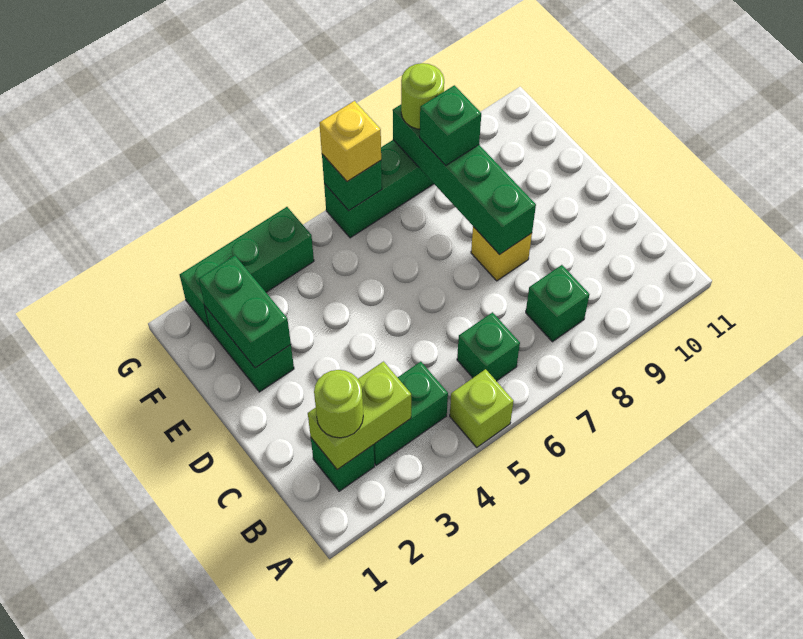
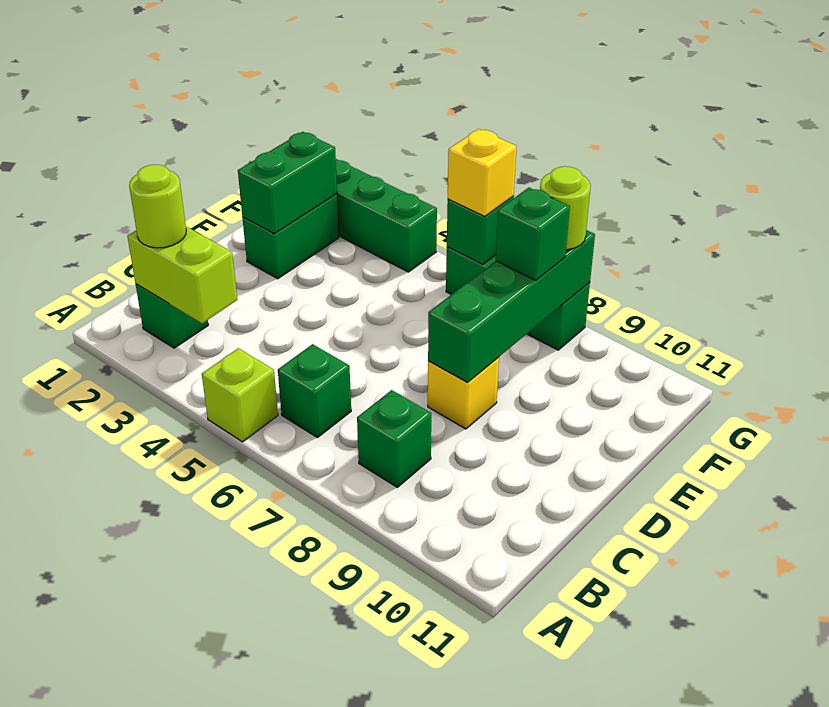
green 1x2 brick [374,362,448,465] -> none

